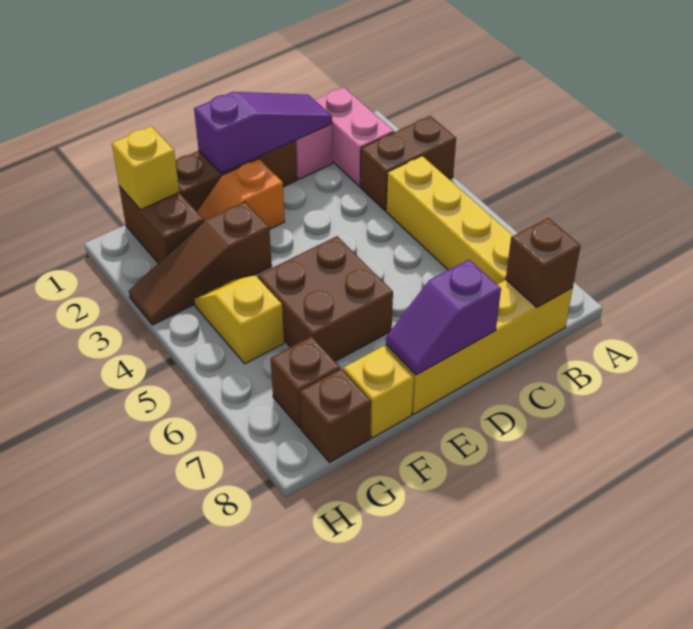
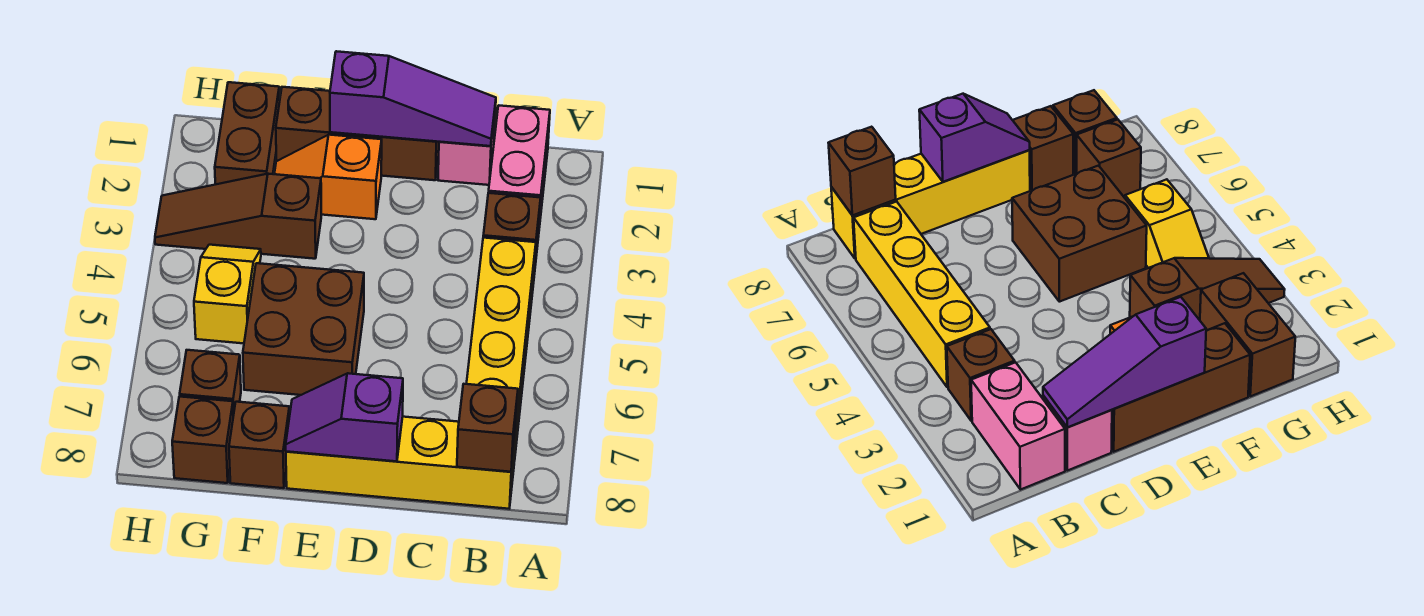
brown 1x2 brick [360,116,456,211] -> brown 1x1 brick [483,193,541,274]
yellow 1x1 brick [344,346,414,438] -> brown 1x1 brick [229,402,290,488]
yellow 1x1 brick [112,126,179,210] -> none

